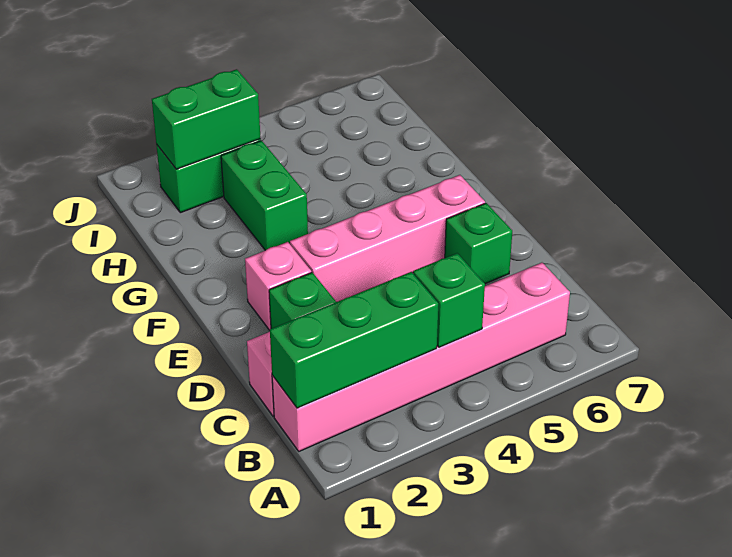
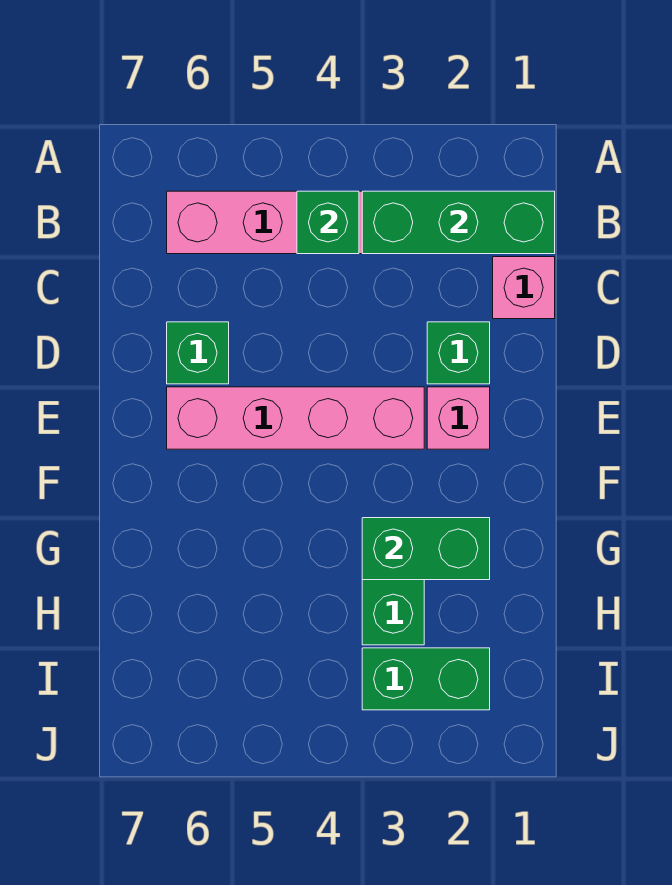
green 1x2 brick [152,69,260,169] -> green 1x2 brick moved to [362,518,490,580]

